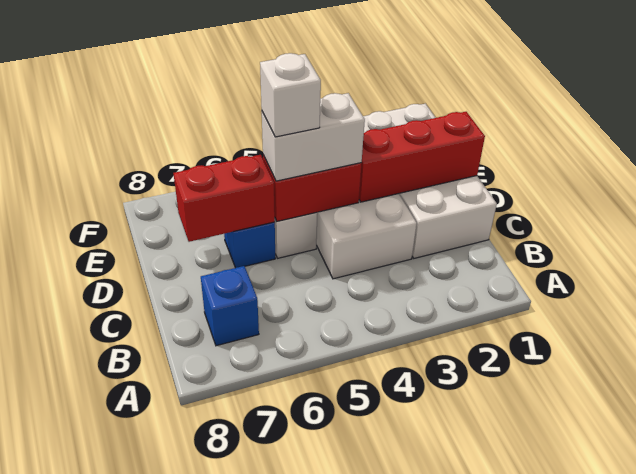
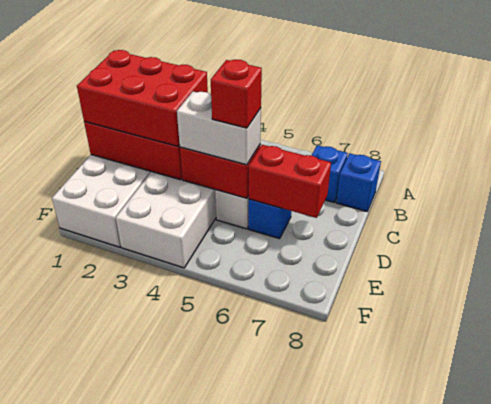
none -> blue 1x1 brick [336,153,381,211]
none -> red 2x3 brick [77,50,208,146]
white 1x1 brick [260,53,321,137] -> red 1x1 brick [211,59,262,128]

